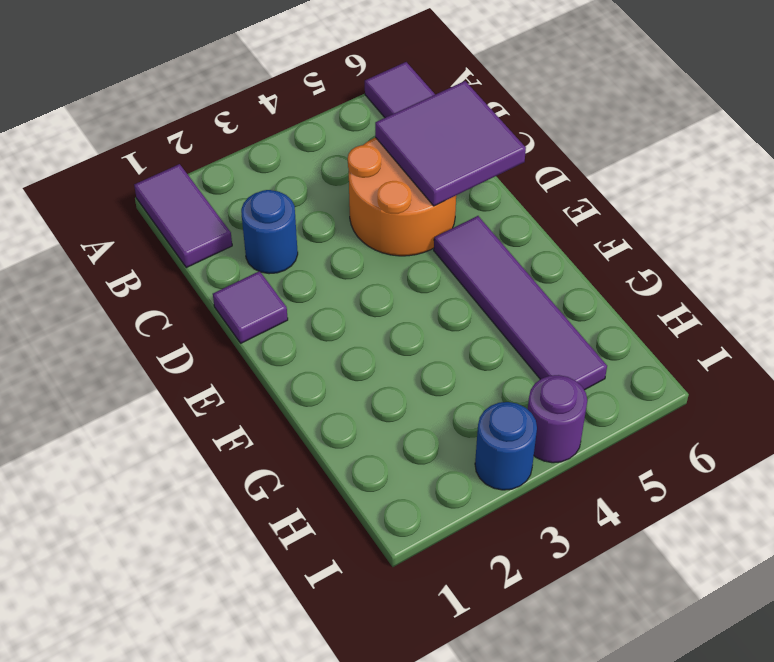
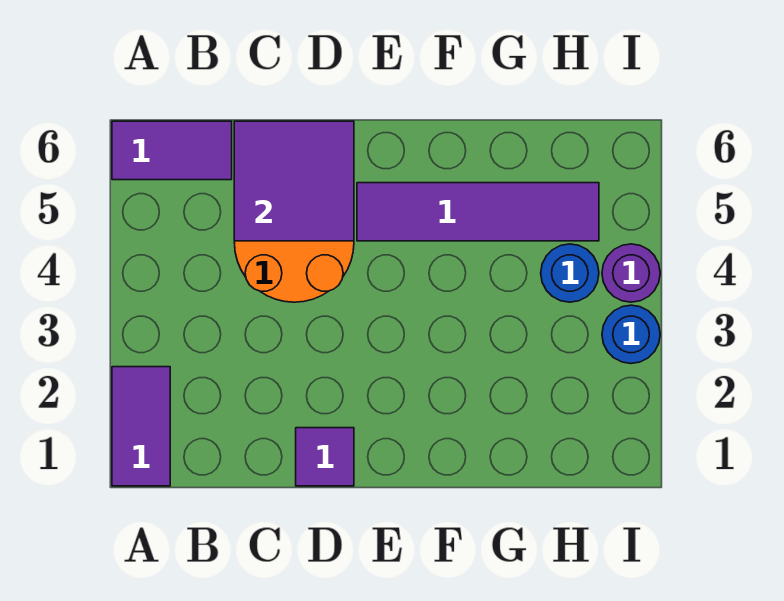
purple 1x2 tile [134,164,232,268] -> purple 1x2 tile turned to [112,367,170,486]
blue 1x1 round brick [241,190,298,274] -> blue 1x1 round brick moved to [541,244,599,302]

